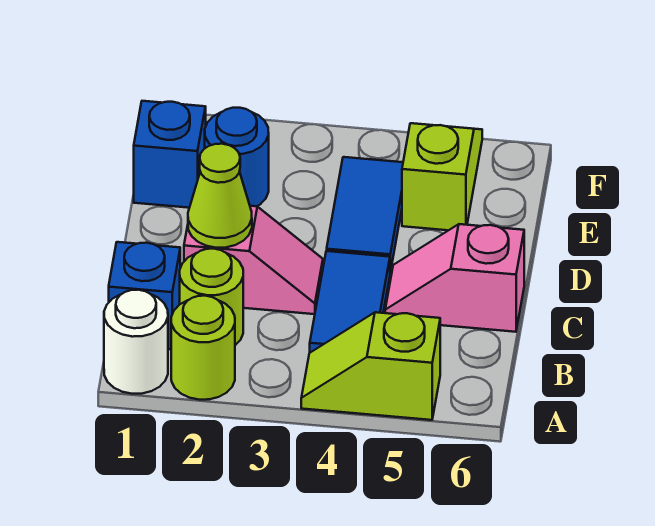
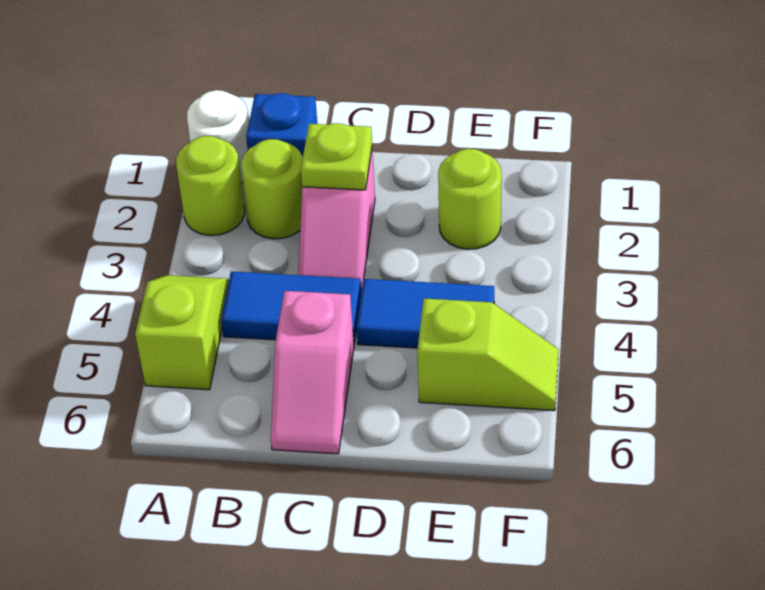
lime 1x1 cone [188,144,252,248] -> lime 1x1 plate [301,123,372,190]
pink 1x2 slope [385,224,524,332] -> pink 1x2 slope turned to [271,291,354,454]
blue 1x1 brick [134,101,206,208] -> none
blue 1x1 round brick [205,108,269,206] -> lime 1x1 round brick [438,149,502,249]

